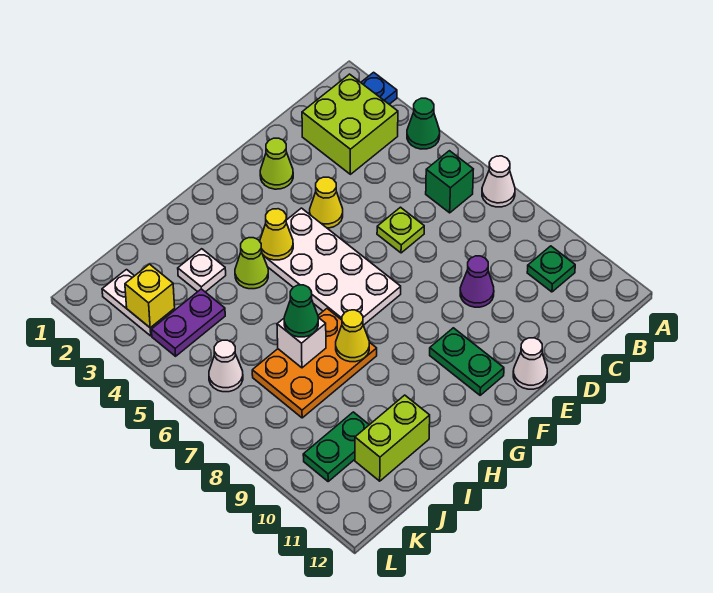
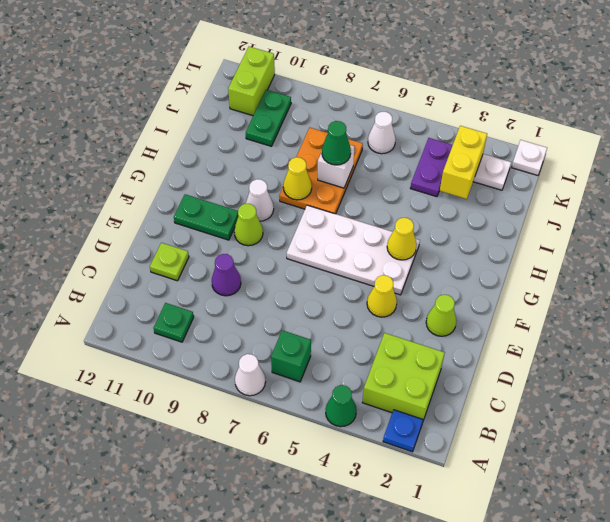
lime 1x1 plate [377,207,424,253] -> lime 1x1 plate moved to [150,243,189,281]
white 1x1 cone [513,338,547,389] -> white 1x1 cone moved to [246,179,274,221]
lime 1x1 cone [235,238,268,289] -> lime 1x1 cone moved to [234,204,263,246]
white 1x1 plate [178,249,226,292] -> white 1x1 plate moved to [512,140,547,176]
lime 1x2 brick [355,395,430,481] -> lime 1x2 brick moved to [228,47,275,116]
yellow 1x1 brick [125,264,175,328] -> yellow 1x2 brick [440,126,487,199]

